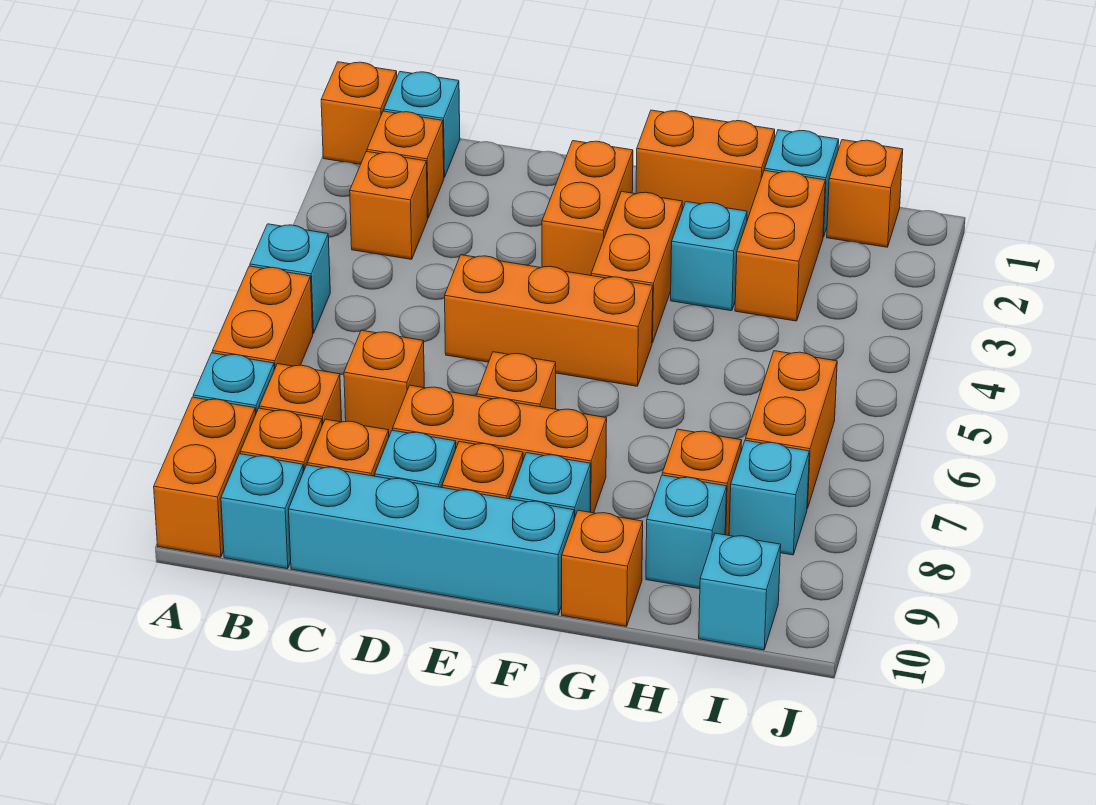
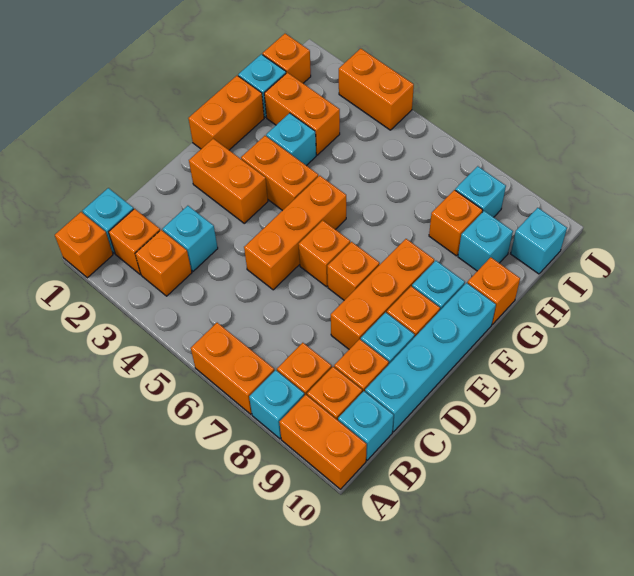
cyan 1x1 brick [250,224,330,334] -> cyan 1x1 brick moved to [163,206,218,271]
orange 1x1 brick [344,330,424,436] -> orange 1x1 brick moved to [298,220,350,287]
orange 1x2 brick [745,351,837,509] -> orange 1x2 brick moved to [339,49,414,130]

